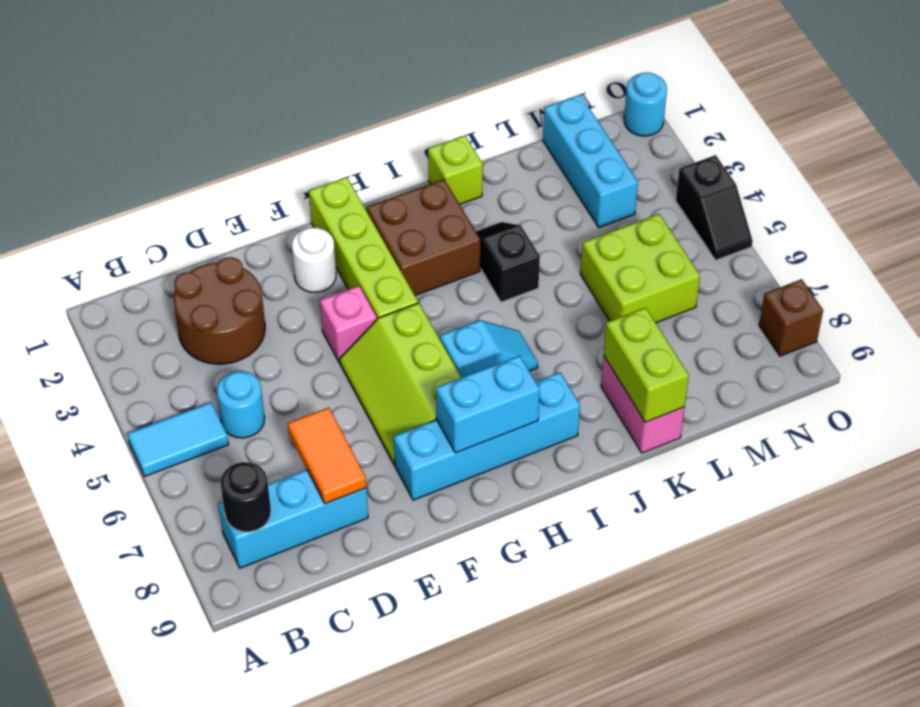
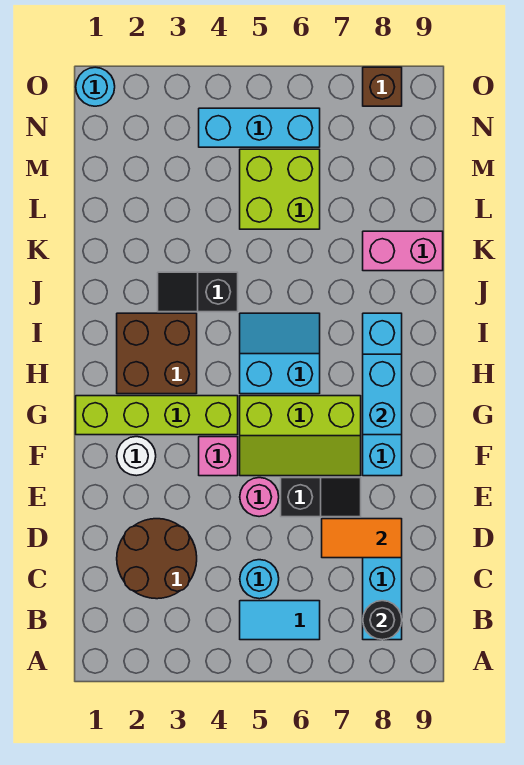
cyan 1x2 tile [127,402,229,476] -> cyan 1x2 tile turned to [240,601,320,640]
none -> pink 1x1 round brick [240,478,279,517]
cyan 1x2 slope [440,320,538,377] -> cyan 2x2 slope [240,313,320,394]
lime 1x1 brick [428,135,483,204] -> none
lime 1x2 brick [604,308,689,422] -> none
cyan 1x3 brick [543,95,638,227] -> cyan 1x3 brick moved to [199,108,320,147]
black 1x2 slope [676,155,753,260] -> black 1x2 slope moved to [281,478,361,517]

